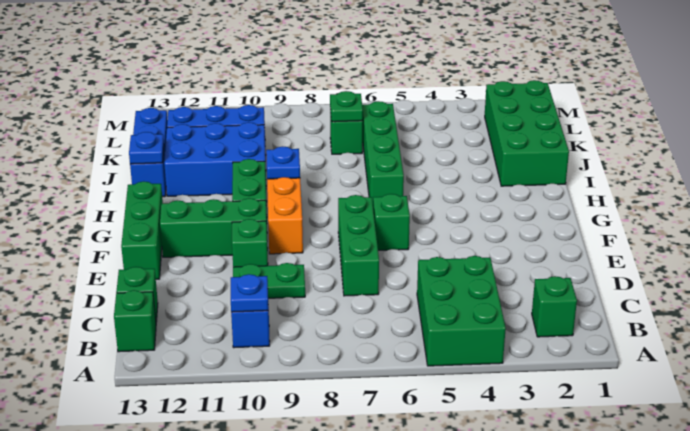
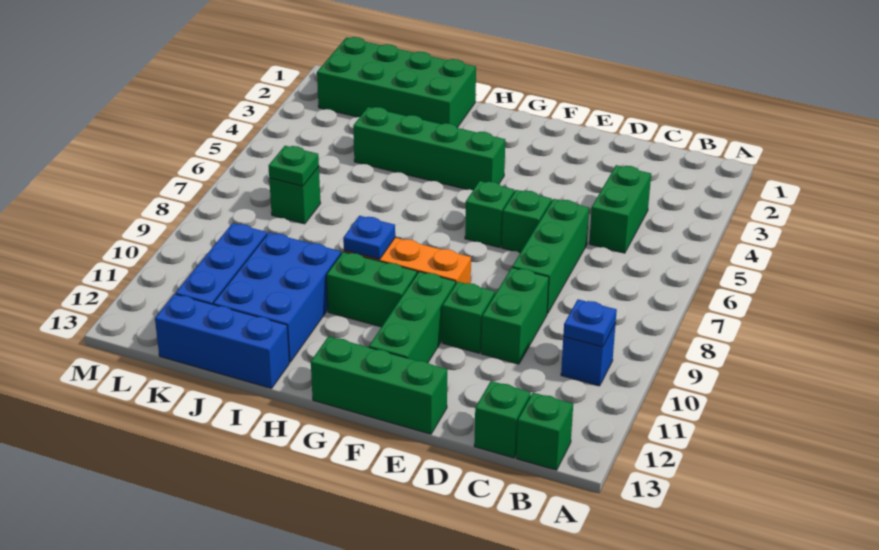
green 2x3 brick [417,256,506,366] -> green 1x2 brick [589,165,651,253]
green 1x1 brick [532,276,577,337] -> green 1x1 brick moved to [502,190,552,253]
green 1x3 brick [338,195,379,296] -> green 1x3 brick turned to [512,199,589,314]
green 1x2 plate [233,263,305,298] -> green 1x2 brick [481,268,549,364]
green 1x4 brick [362,101,404,204] -> green 1x4 brick moved to [353,107,505,190]
blue 1x1 plate [129,132,164,164] -> none

